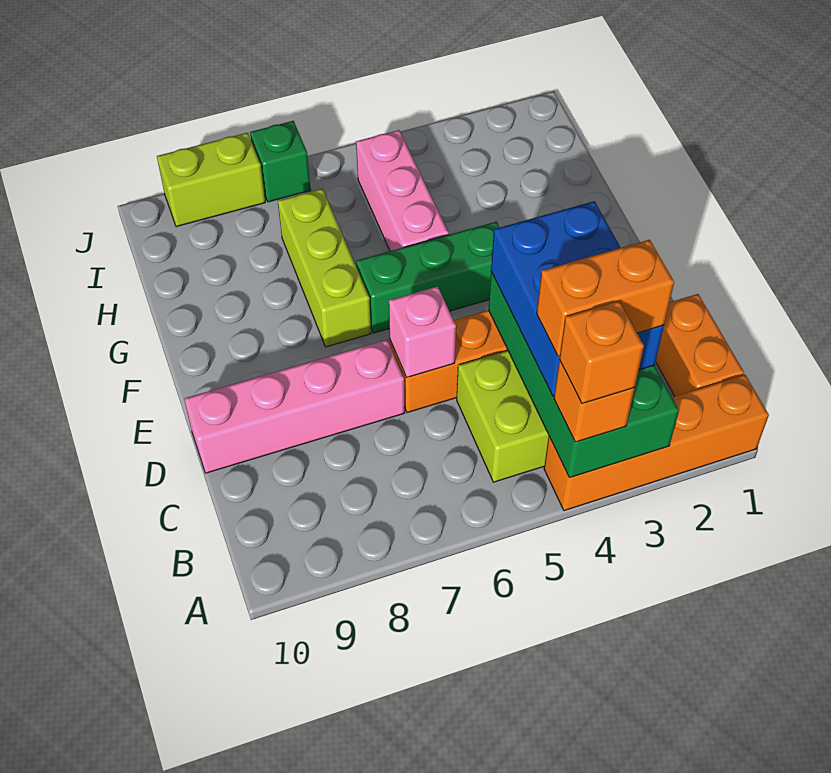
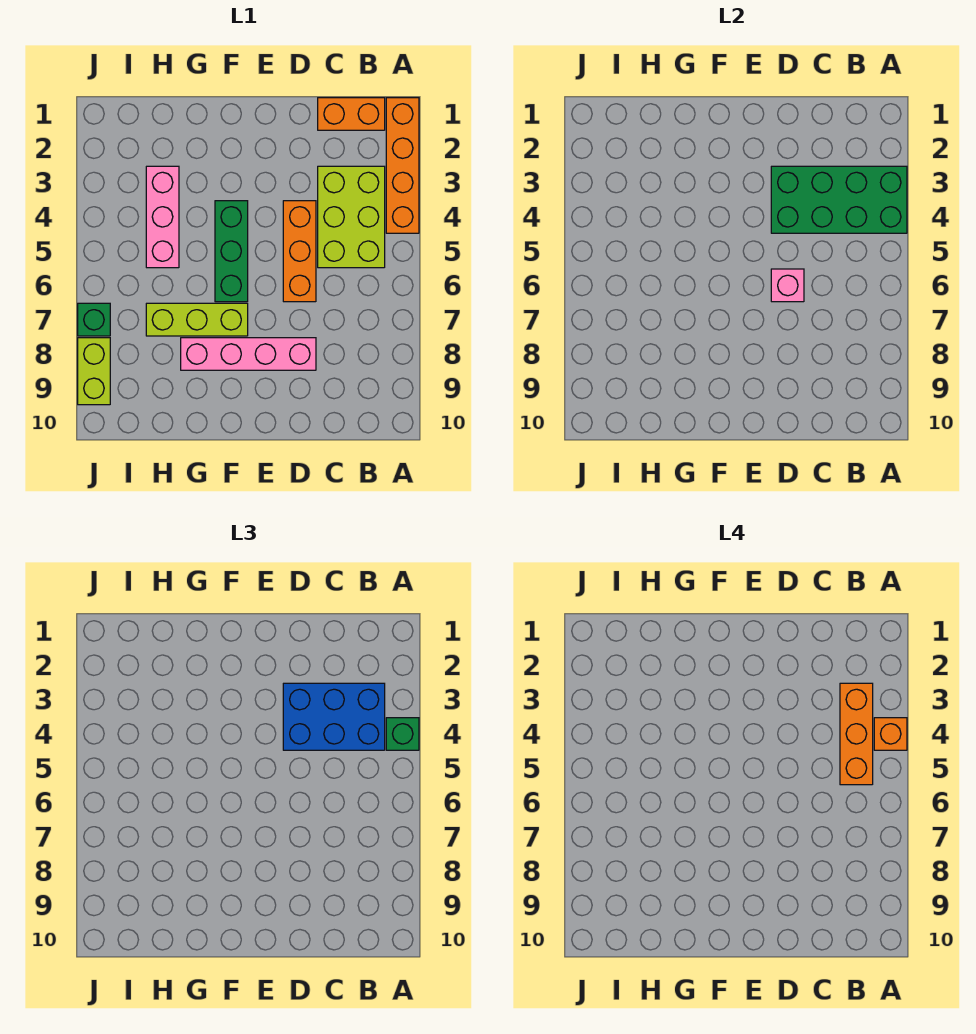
orange 1x1 brick [554,360,635,442] -> green 1x1 brick [386,718,419,750]
orange 1x2 brick [537,240,674,357] -> orange 1x3 brick [840,683,873,785]
pink 1x4 brick [184,340,405,473] -> pink 1x4 brick turned to [181,338,316,370]
pink 1x3 brick [356,130,449,251] -> pink 1x3 brick turned to [146,166,179,268]

